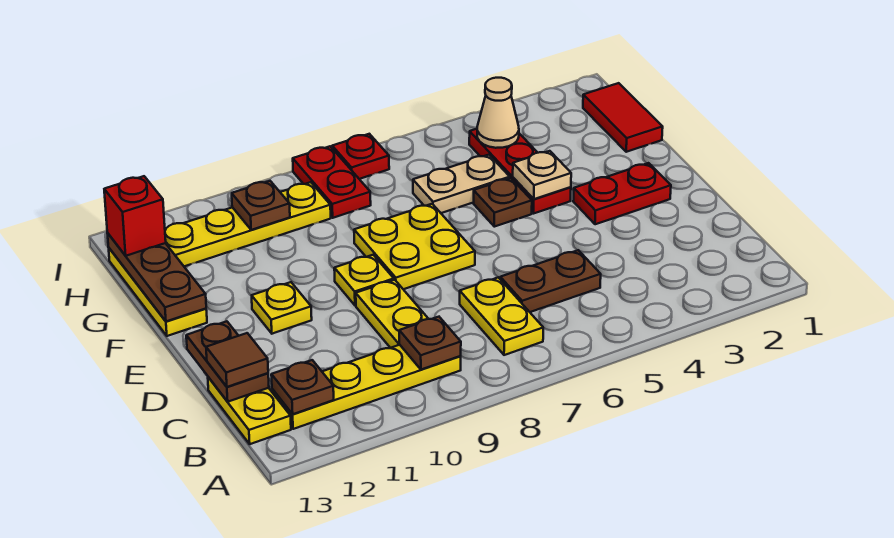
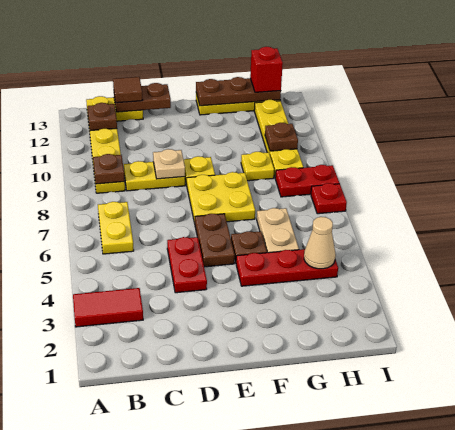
yellow 1x2 plate [460,277,543,355] -> yellow 1x2 plate turned to [98,202,134,254]
brown 1x2 plate [500,250,601,312] -> brown 1x2 plate moved to [195,214,235,267]
red 1x2 plate [573,163,671,224] -> red 1x2 plate moved to [167,237,207,293]
yellow 1x1 plate [252,282,312,334] -> yellow 1x1 plate moved to [241,152,274,181]
tan 1x1 plate [513,151,571,199] -> tan 1x1 plate moved to [153,149,185,179]
red 1x2 tile [583,83,663,152] -> red 1x2 tile moved to [73,288,143,327]

